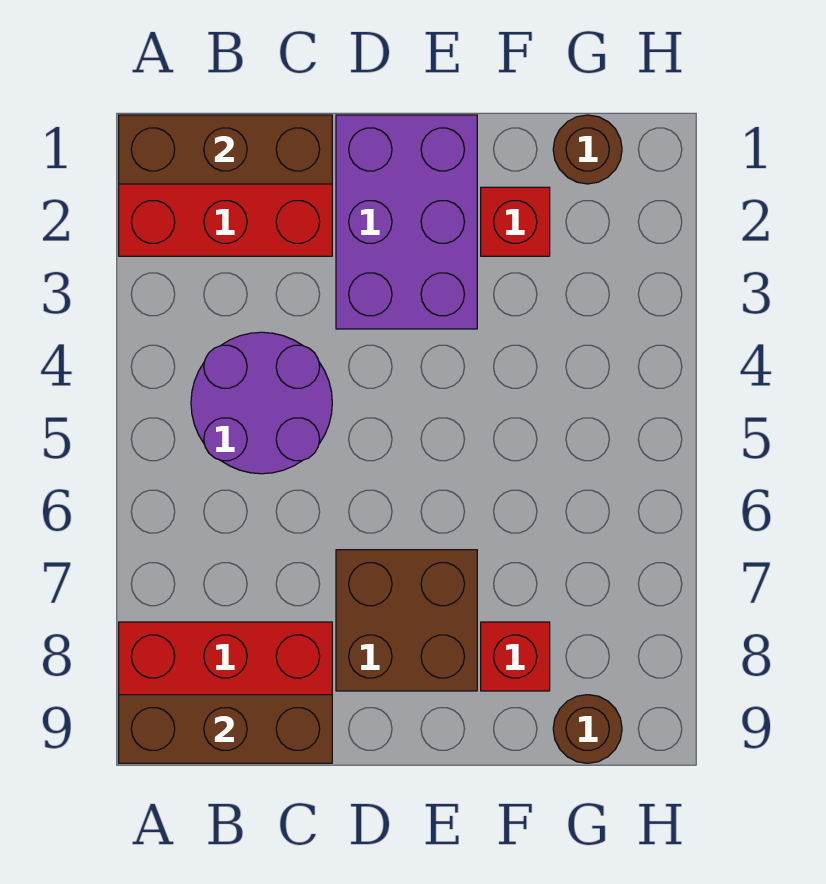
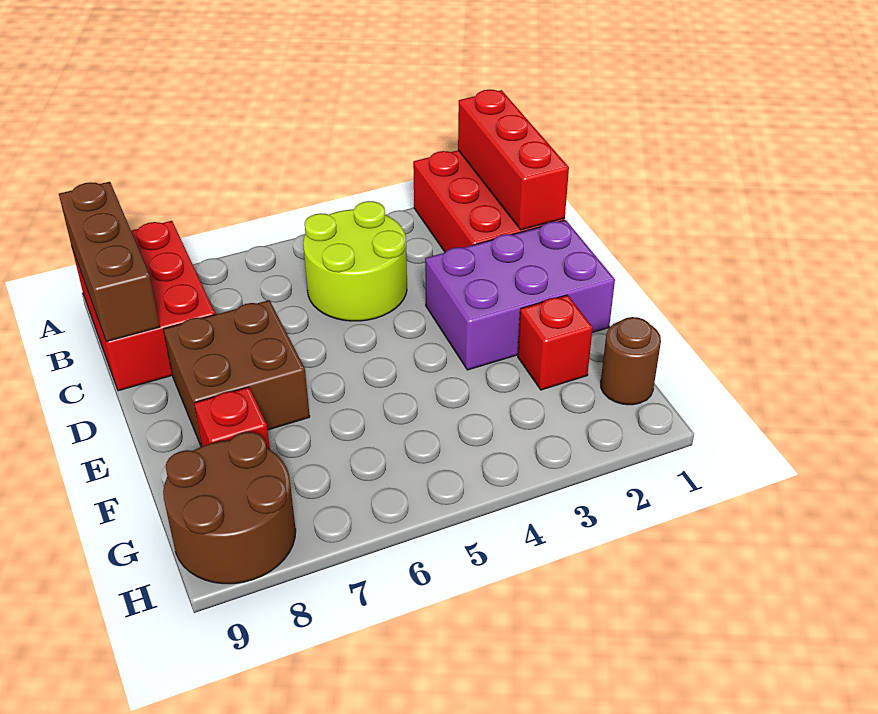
brown 1x3 brick [119,115,332,184] -> red 1x3 brick [458,90,569,230]
purple 2x2 round brick [191,332,332,474] -> lime 2x2 round brick [303,201,407,321]
brown 1x1 round brick [553,695,622,763] -> brown 2x2 round brick [163,432,296,584]

